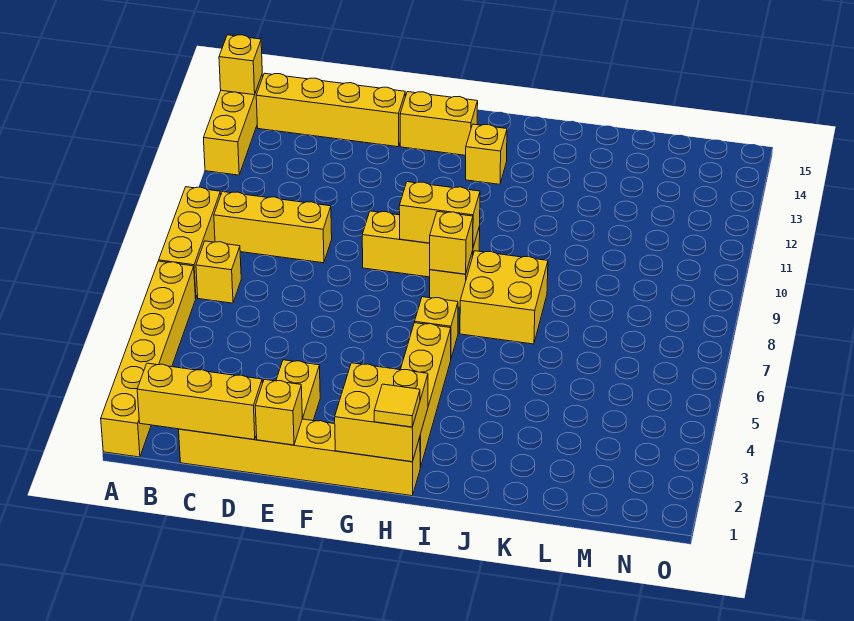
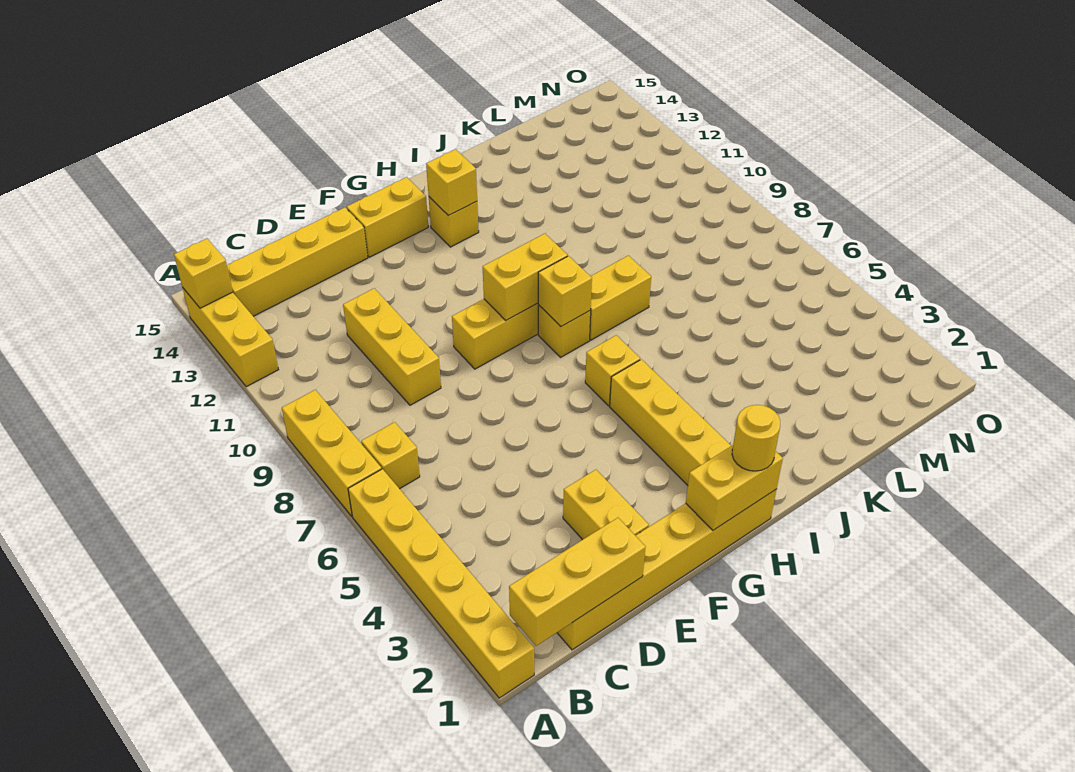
yellow 1x3 brick [214,192,332,263] -> yellow 1x3 brick turned to [343,288,441,405]
yellow 1x1 brick [255,379,302,445] -> yellow 1x1 brick moved to [426,149,477,216]
yellow 2x2 brick [335,363,428,462] -> yellow 1x2 brick [686,445,783,530]
yellow 1x1 tile [374,384,420,427] -> yellow 1x1 round brick [732,405,780,471]
yellow 2x2 brick [460,251,548,344] -> yellow 1x2 brick [590,256,651,340]

